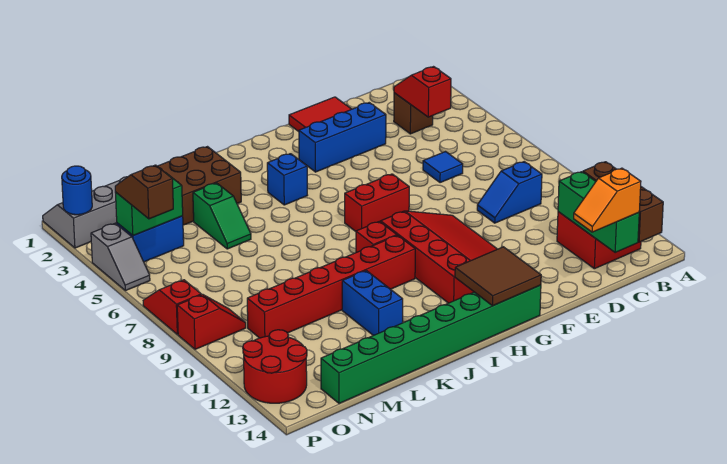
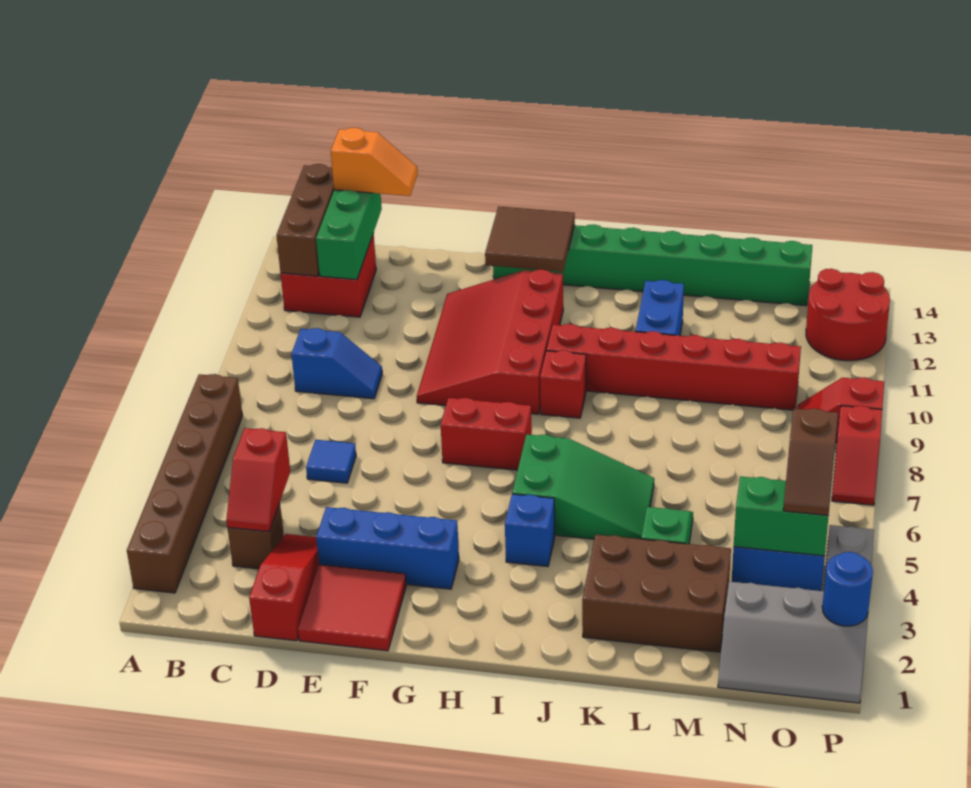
none -> brown 1x6 brick [127,374,243,593]
none -> red 1x3 slope [249,534,319,641]
none -> green 2x3 slope [512,434,654,539]

